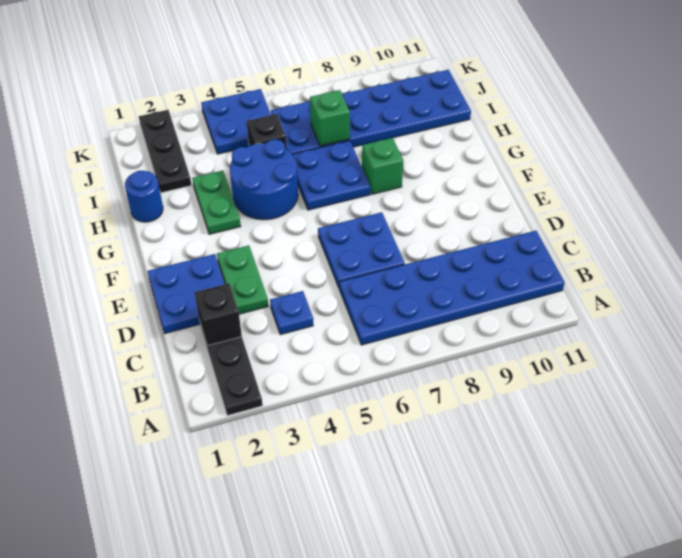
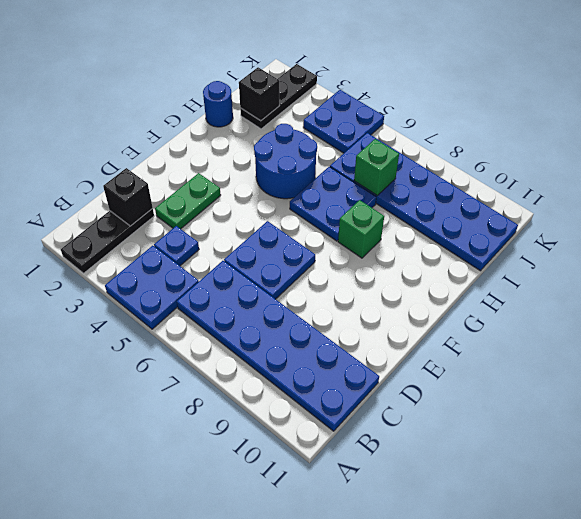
blue 2x2 plate [147,254,225,334] -> blue 2x2 plate moved to [105,246,199,329]
green 1x2 plate [192,171,241,234] -> none
black 1x1 brick [247,114,287,149] -> black 1x1 brick moved to [239,67,279,121]

